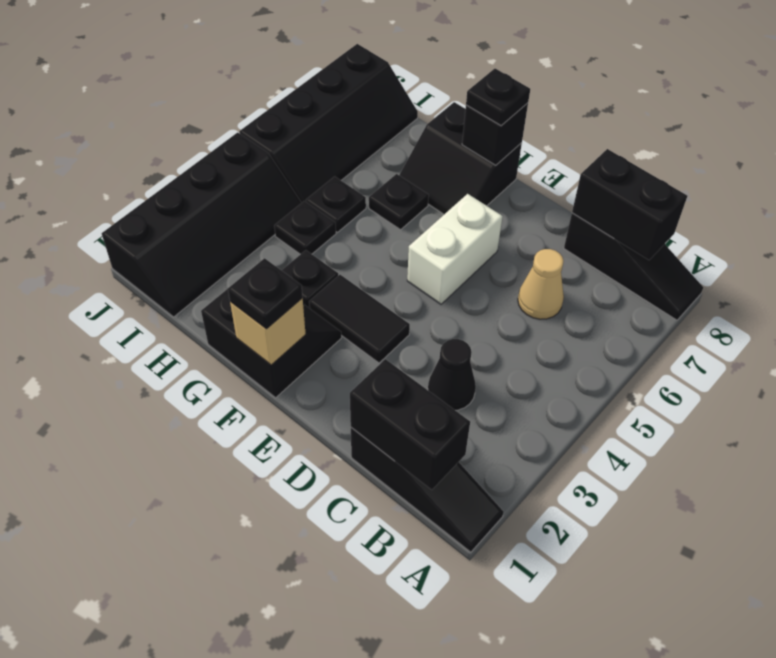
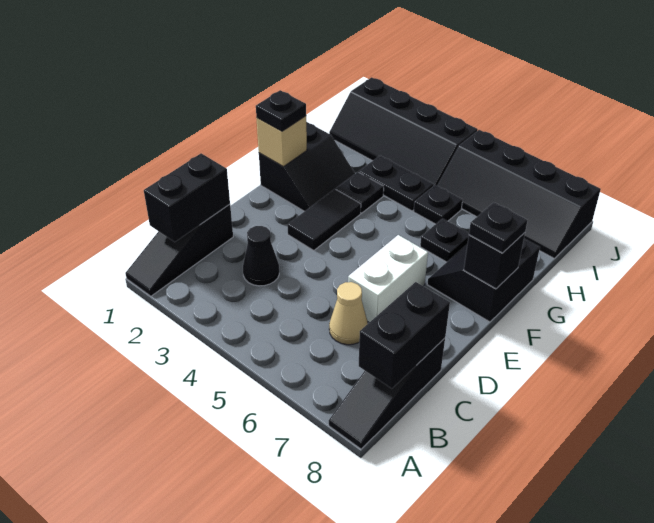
white 1x2 brick [407,194,503,304] -> white 1x2 brick turned to [348,235,428,322]
black 1x1 plate [274,201,336,254] -> black 1x2 plate [359,156,434,211]

